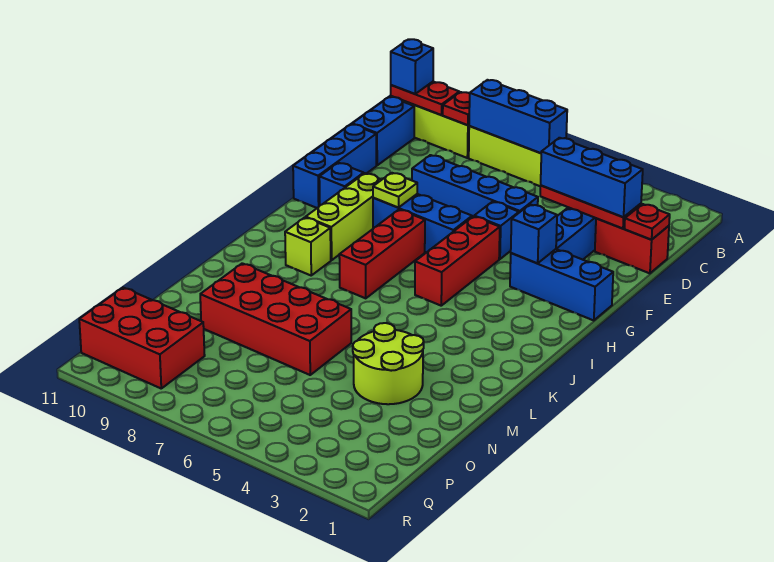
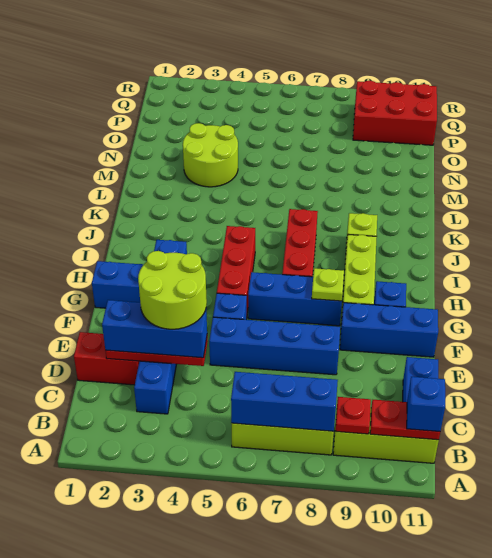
red 1x1 plate [624,204,670,240] -> none
none -> lime 2x2 round brick [138,251,207,329]
blue 1x3 brick [293,124,376,208] -> blue 1x3 brick turned to [340,303,438,357]
red 2x4 brick [200,263,351,375] -> none

